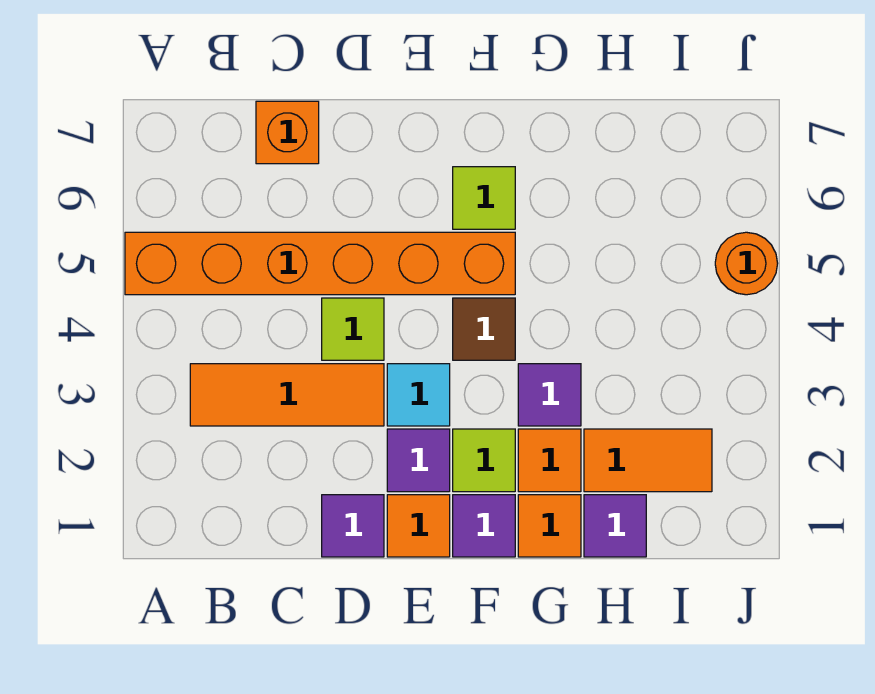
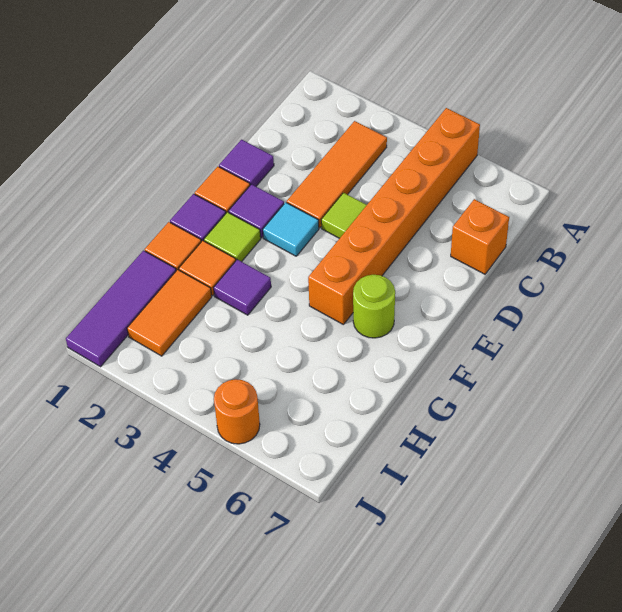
brown 1x1 tile [453,298,515,360] -> none
lime 1x1 tile [453,167,515,229] -> lime 1x1 round brick [353,275,395,338]
purple 1x1 tile [584,495,646,557] -> purple 1x3 tile [66,251,176,367]

